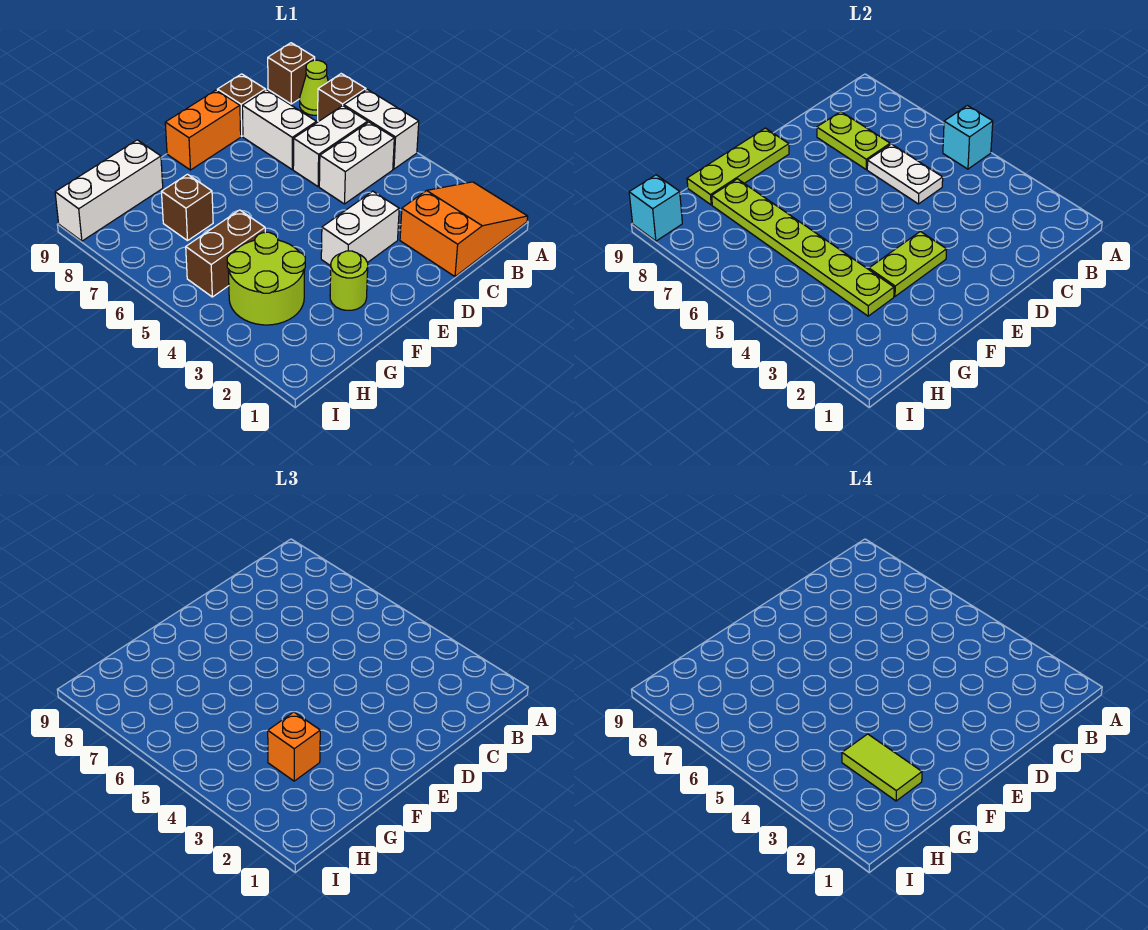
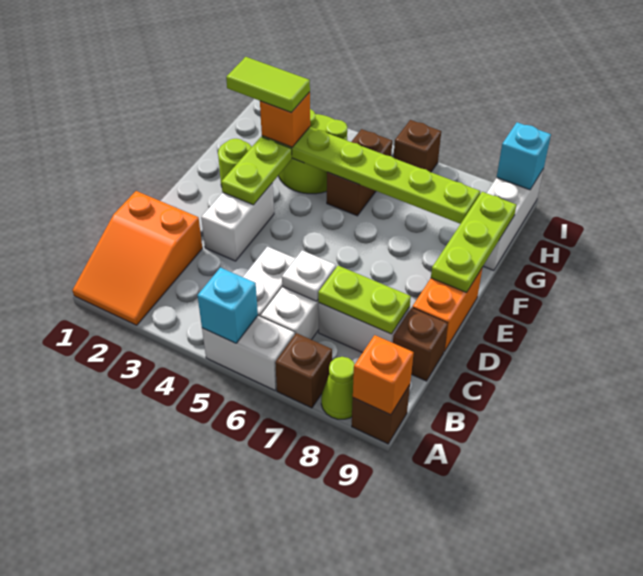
none -> orange 1x1 brick [353,335,414,415]
white 1x2 plate [867,144,943,204] -> white 1x1 plate [282,250,336,301]
brown 1x1 brick [161,174,213,241] -> brown 1x1 brick moved to [394,120,441,172]

